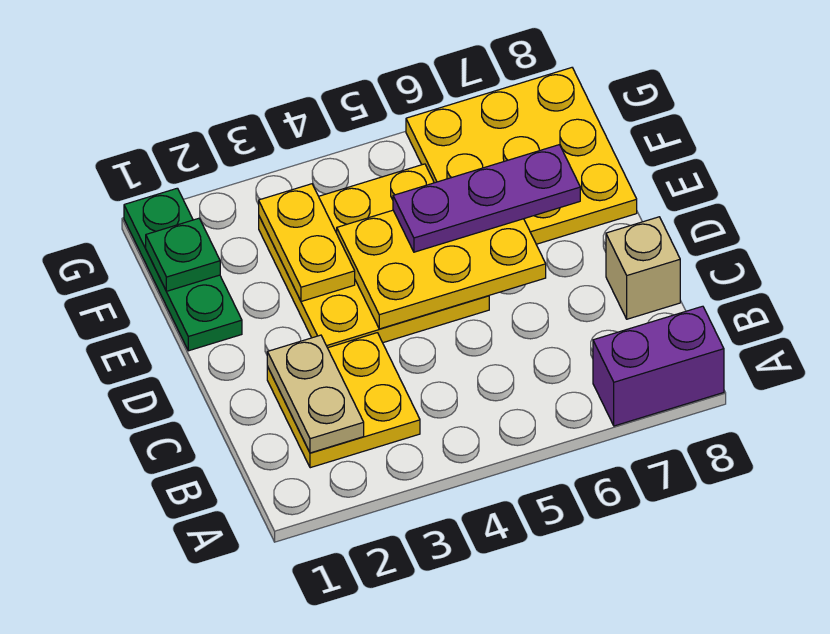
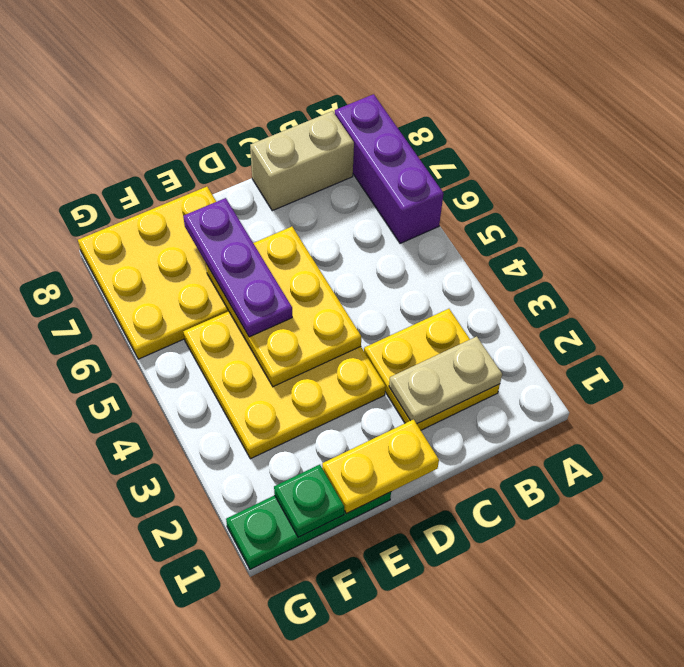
purple 1x2 brick [593,306,724,426] -> purple 1x3 brick [335,94,444,243]
tan 1x1 brick [606,217,680,319] -> tan 1x2 brick [250,111,354,211]
yellow 1x2 plate [259,184,355,302] -> yellow 1x2 plate moved to [322,420,439,514]

